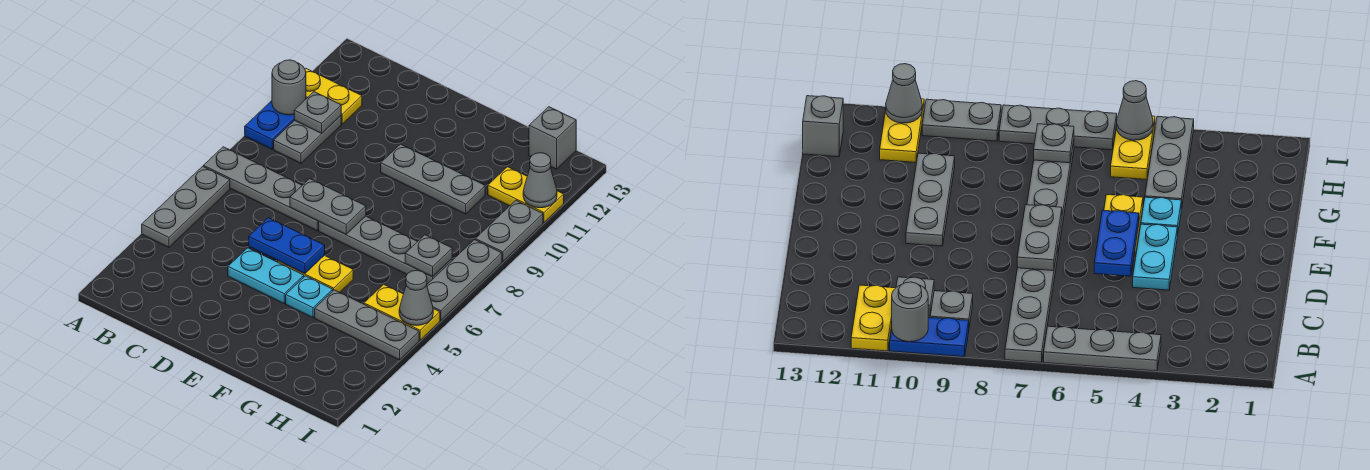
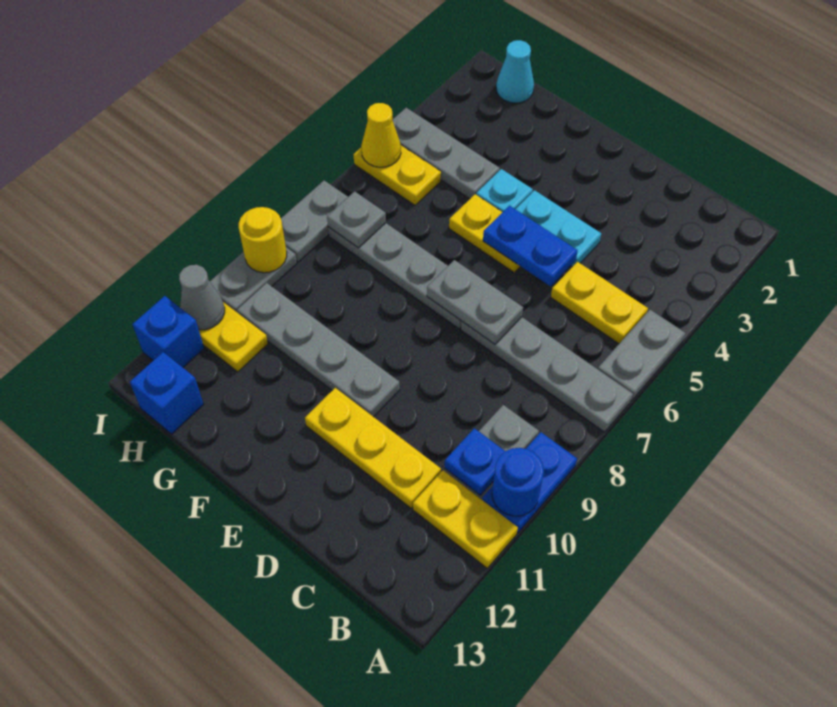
grey 1x3 plate [142,166,230,247] -> grey 1x2 plate [598,310,685,401]
grey 1x1 round brick [272,60,306,115] -> blue 1x1 round brick [492,448,544,516]
none -> yellow 1x2 plate [551,262,648,344]
grey 1x1 plate [294,92,341,134] -> blue 1x1 plate [445,428,505,496]
none -> yellow 1x3 plate [305,388,441,508]
grey 1x3 plate [381,144,485,214] -> grey 1x4 plate [237,283,400,417]
none -> cyan 1x1 cone [496,40,534,103]
grey 1x1 brick [529,107,576,169] -> blue 1x1 brick [130,352,204,434]
grey 1x1 cone [399,270,433,325] -> yellow 1x1 cone [361,103,401,167]
grey 1x3 plate [427,240,502,321] -> grey 1x2 plate [281,180,348,262]
none -> yellow 1x1 round brick [239,207,287,273]
none -> blue 1x1 brick [132,296,204,367]

